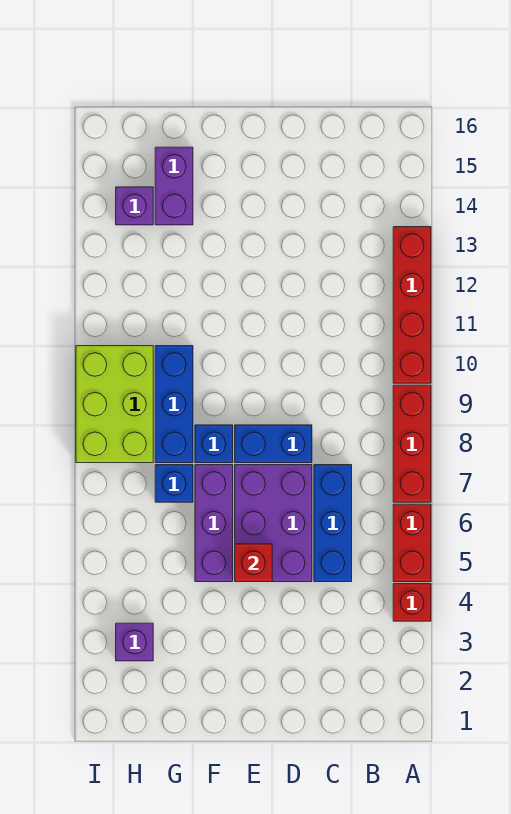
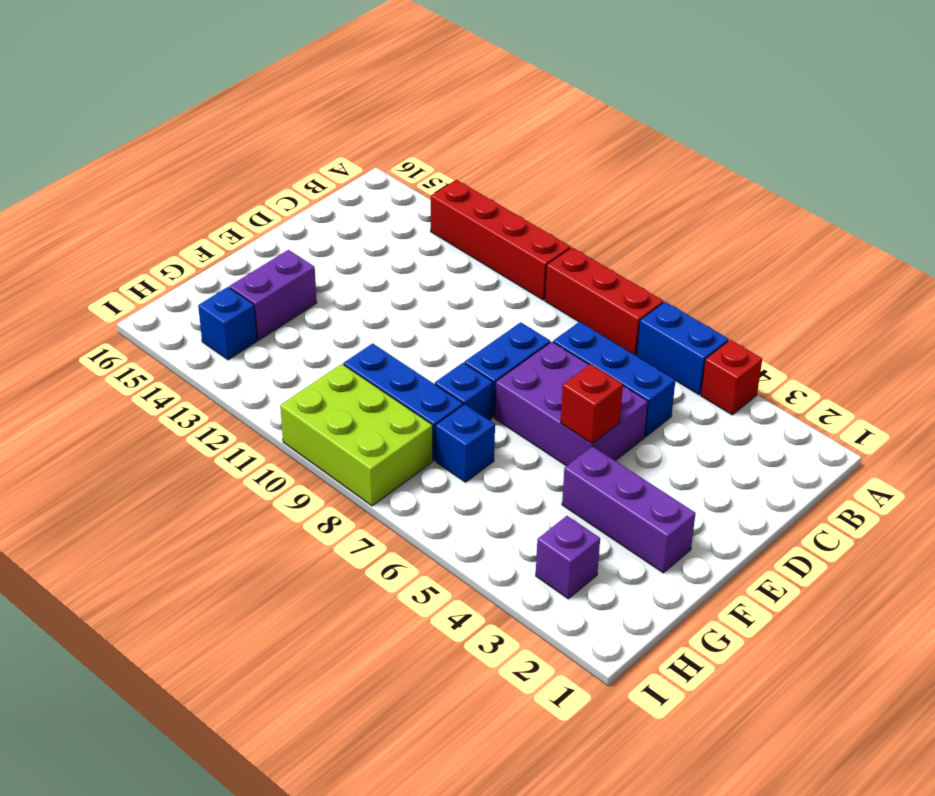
red 1x2 brick [393,504,431,582] -> blue 1x2 brick [637,302,729,395]
purple 1x3 brick [195,465,233,582] -> purple 1x3 brick moved to [562,446,696,573]
purple 1x2 brick [155,147,193,225] -> purple 1x2 brick turned to [229,250,317,340]
purple 1x1 brick [116,187,153,225] -> blue 1x1 brick [198,287,257,360]

